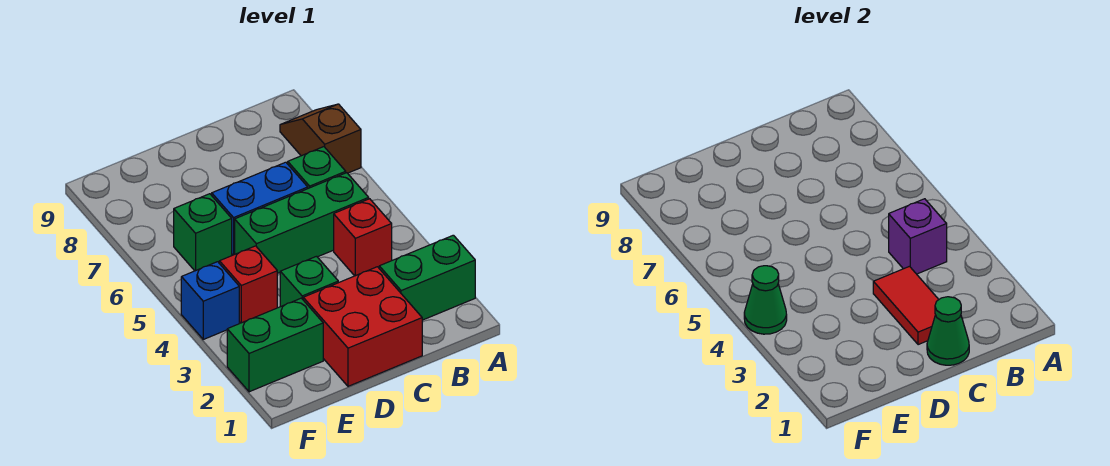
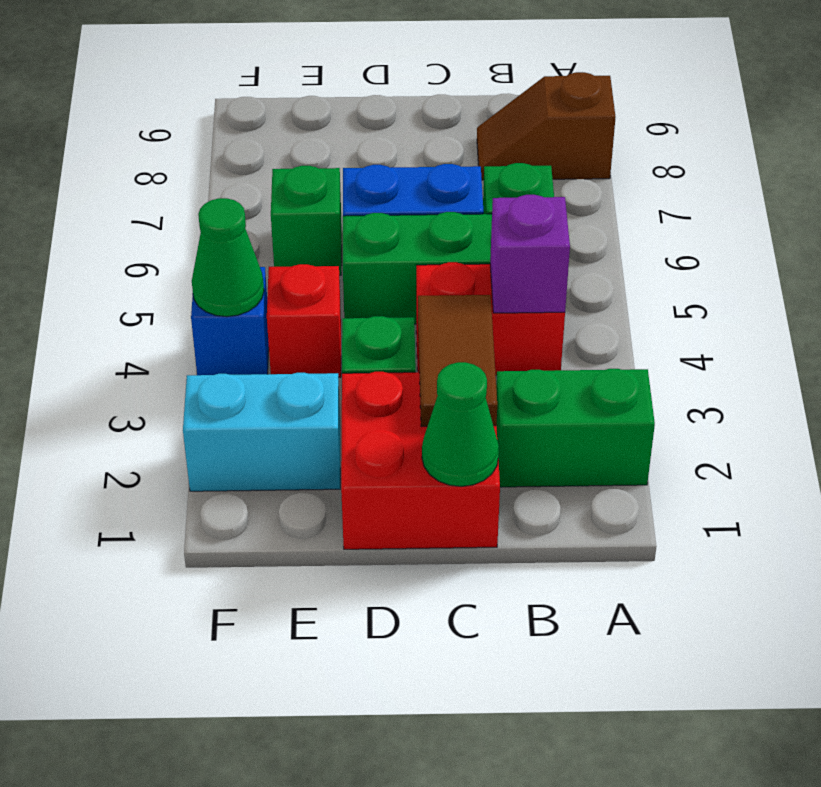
brown 1x2 slope [280,104,361,173] -> brown 1x2 slope turned to [477,72,616,180]
red 1x1 brick [334,199,392,276] -> red 1x2 brick [416,262,565,375]
red 1x2 tile [873,266,939,345] -> brown 1x2 tile [418,295,497,427]
green 1x2 brick [227,298,323,392] -> cyan 1x2 brick [183,373,340,491]

